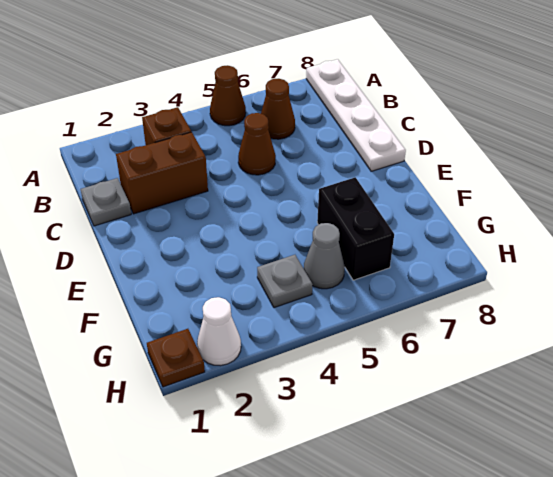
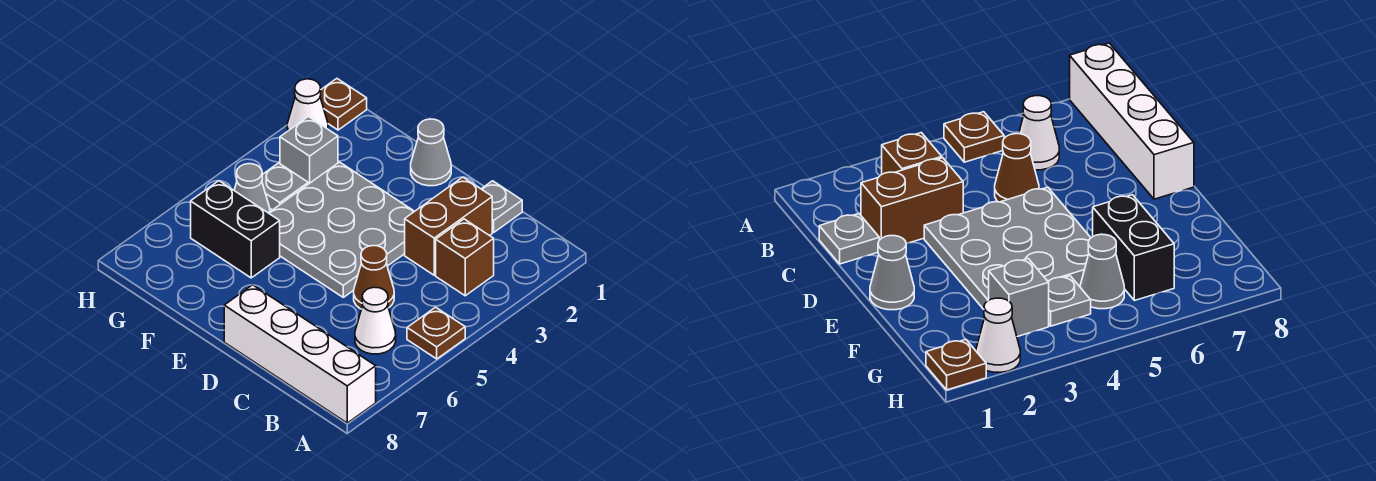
brown 1x1 cone [210,65,246,126] -> brown 1x1 plate [407,307,465,359]
white 1x4 plate [306,59,406,171] -> white 1x4 brick [224,285,376,423]
brown 1x1 cone [261,79,295,139] -> white 1x1 cone [355,287,396,354]
none -> grey 3x3 plate [269,162,414,297]
none -> grey 1x1 cone [411,119,451,186]
none -> grey 1x1 brick [280,117,338,184]

